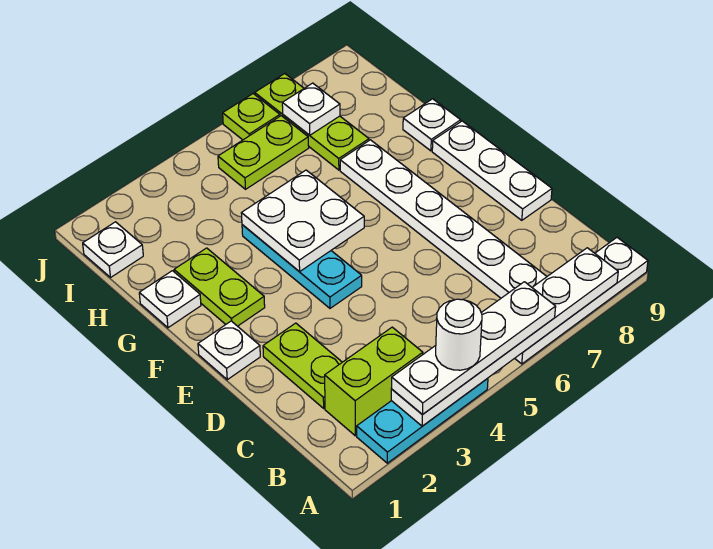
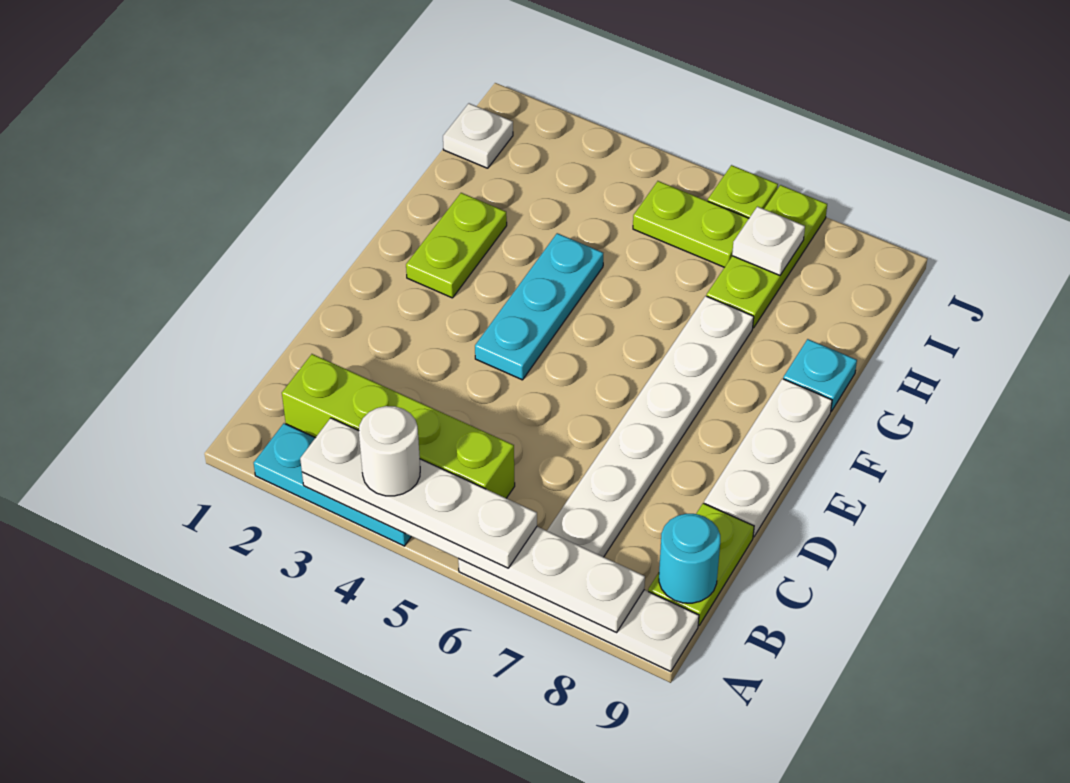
lime 1x2 brick [325,327,423,436] -> lime 1x4 brick [282,354,515,498]
none -> cyan 1x1 round brick [659,514,720,603]
lime 1x2 plate [263,323,342,408] -> lime 1x2 plate moved to [648,503,754,625]
white 1x1 plate [198,321,260,380] -> none
white 2x2 plate [241,170,364,272] -> none
white 1x1 plate [139,271,201,328] -> none
white 1x1 plate [403,99,461,151] -> cyan 1x1 plate [783,339,857,411]

